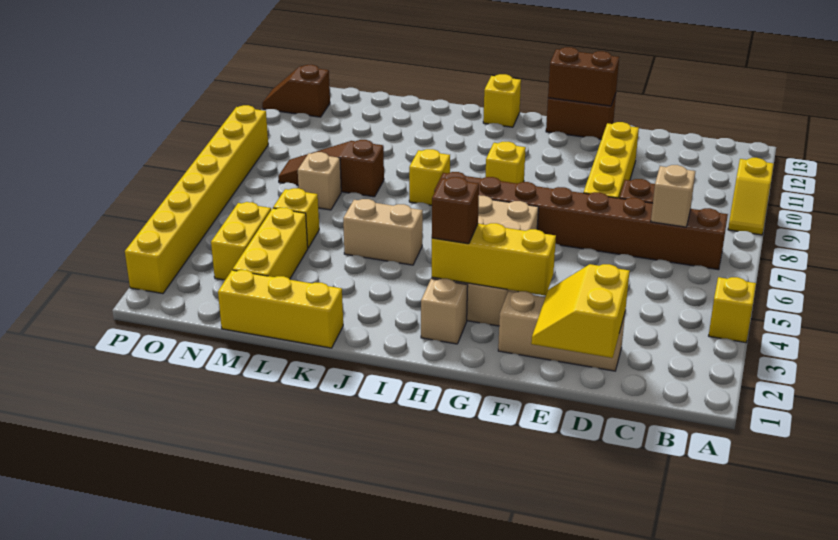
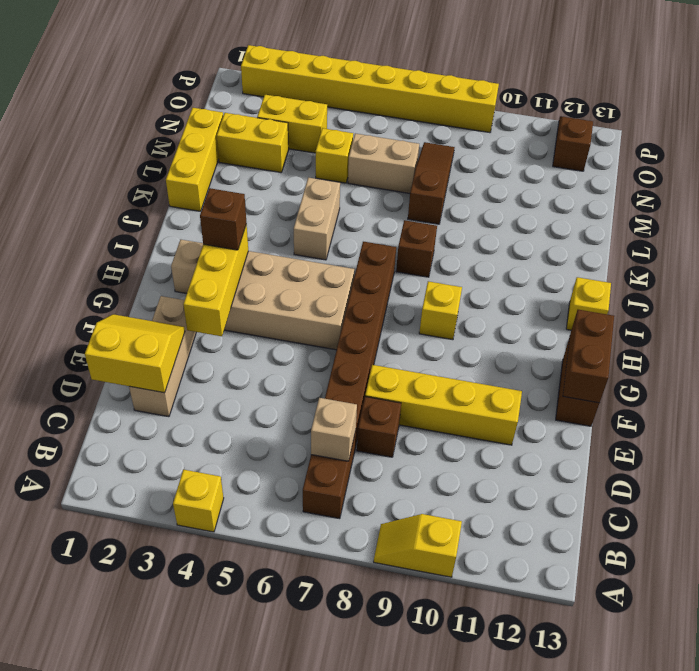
yellow 1x1 brick [409,149,450,205] -> brown 1x1 brick [396,220,437,277]
yellow 1x3 brick [233,208,308,279] -> yellow 1x2 brick [217,113,289,172]
tan 1x1 brick [298,152,341,210] -> tan 1x2 brick [348,133,419,193]

